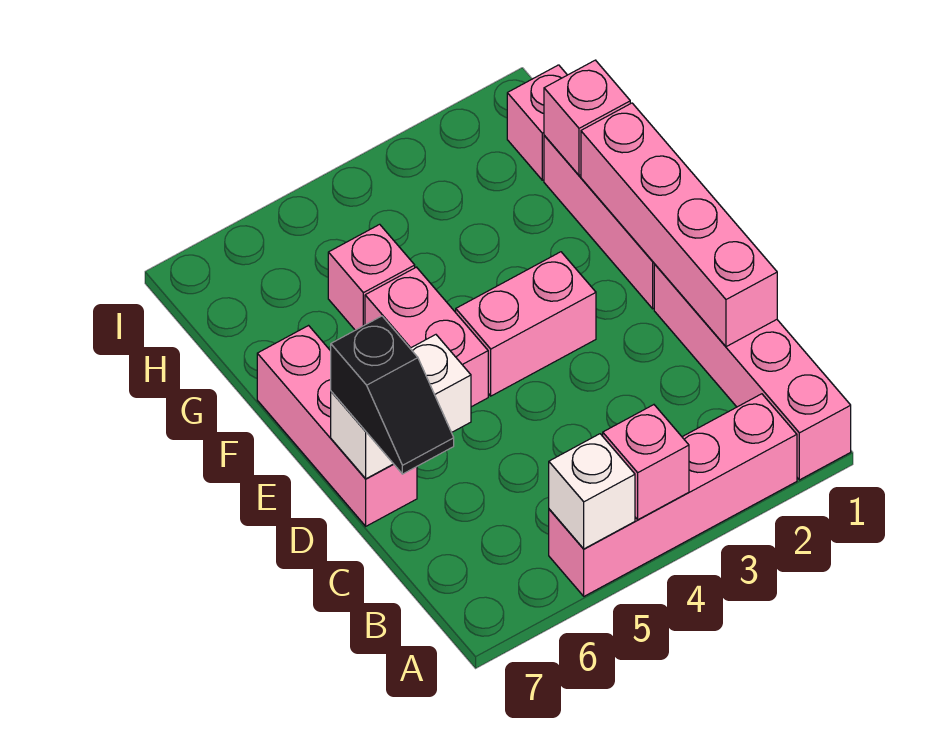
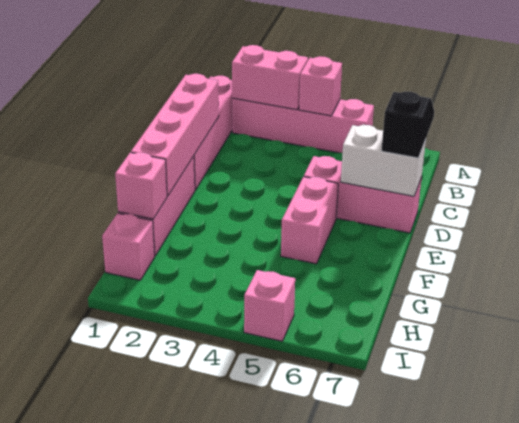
white 1x1 brick [549,434,635,549] -> none
pink 1x3 brick [257,326,417,526] -> pink 1x3 brick turned to [304,156,422,233]
pink 1x2 brick [456,252,596,396] -> pink 1x2 brick moved to [232,45,308,110]
pink 1x1 brick [328,224,415,330] -> pink 1x1 brick moved to [244,270,295,341]

